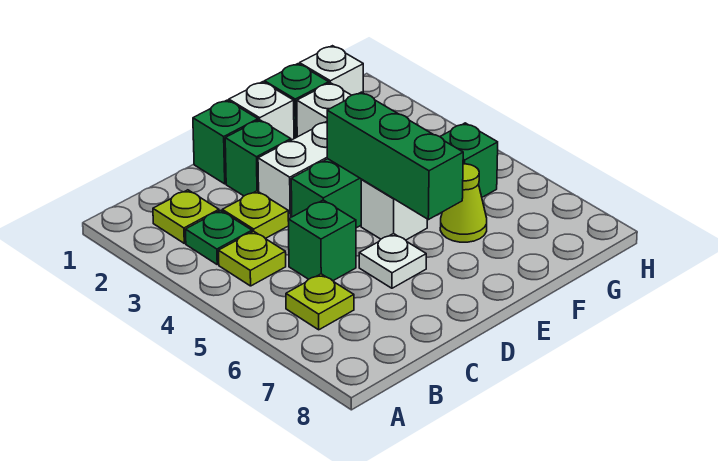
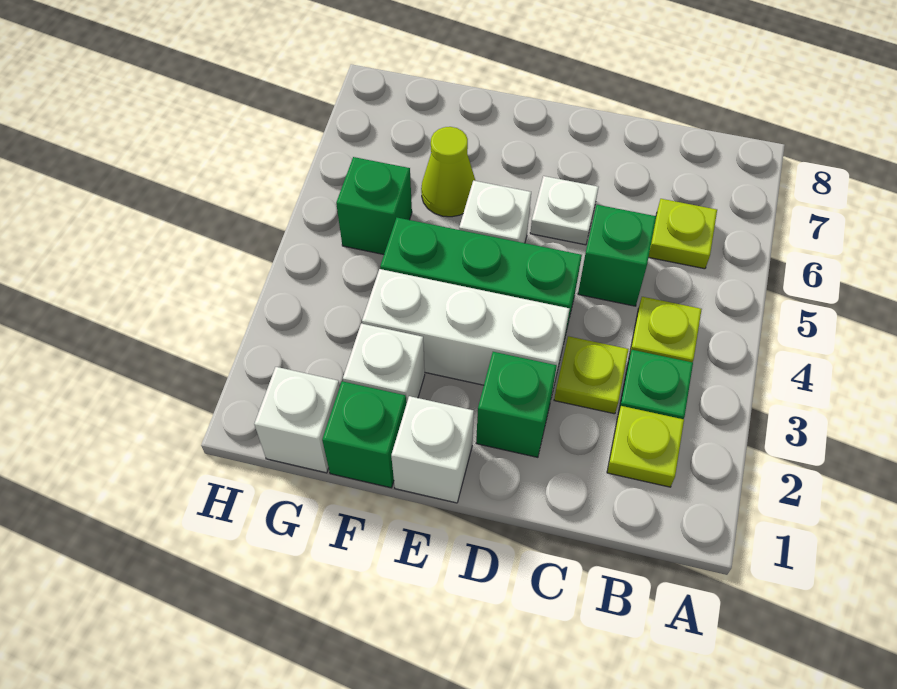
green 1x1 brick [193,100,258,184] -> none
green 1x3 brick [327,92,463,220] -> none

